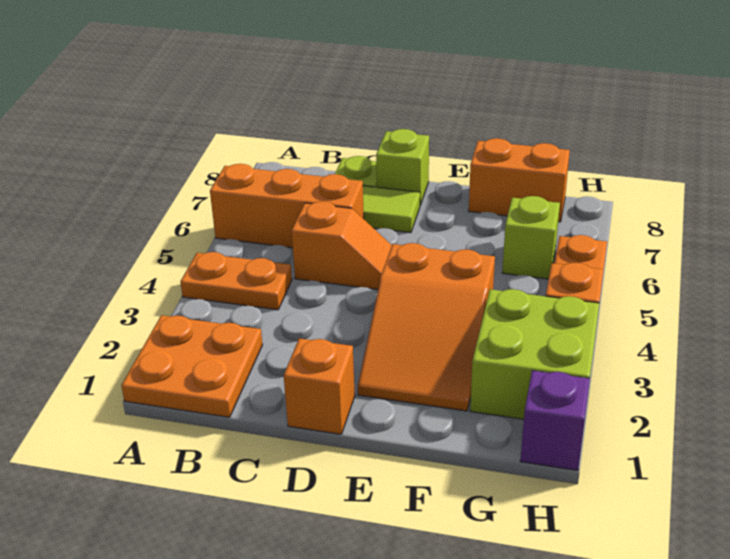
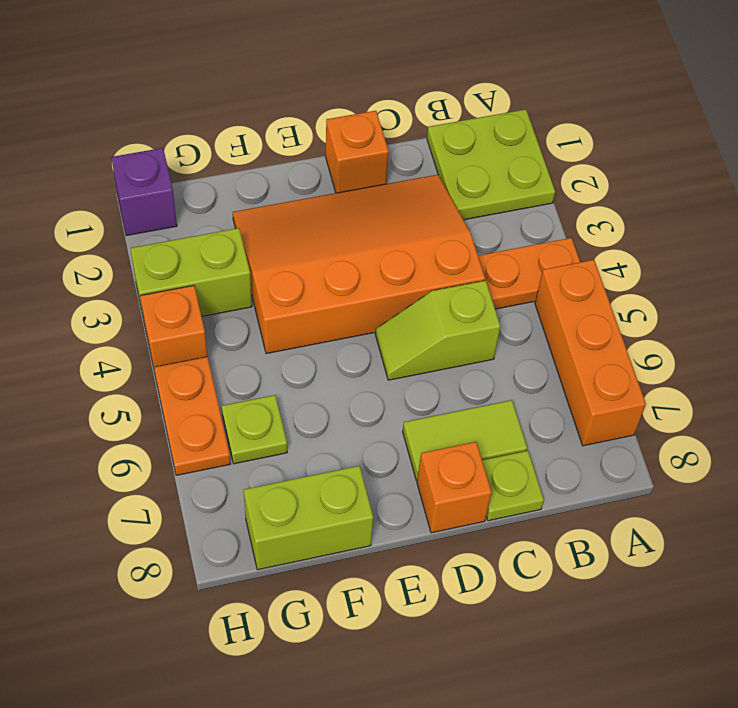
orange 2x2 plate [121,315,263,417] -> lime 2x2 plate [427,109,555,220]
orange 1x3 brick [210,164,364,248] -> orange 1x3 brick turned to [535,260,646,446]
orange 1x2 slope [291,201,392,289] -> lime 1x2 slope [375,280,501,380]
lime 1x1 brick [376,129,429,205] -> orange 1x1 brick [417,442,492,533]
orange 2x3 slope [358,243,495,411] -> orange 3x4 slope [233,175,485,354]
orange 1x2 brick [469,138,570,222] -> lime 1x2 brick [244,466,373,570]
lime 2x2 brick [470,289,599,419] -> lime 1x2 brick [130,228,252,324]
lime 1x1 brick [502,196,560,279] -> lime 1x1 plate [222,395,287,464]

